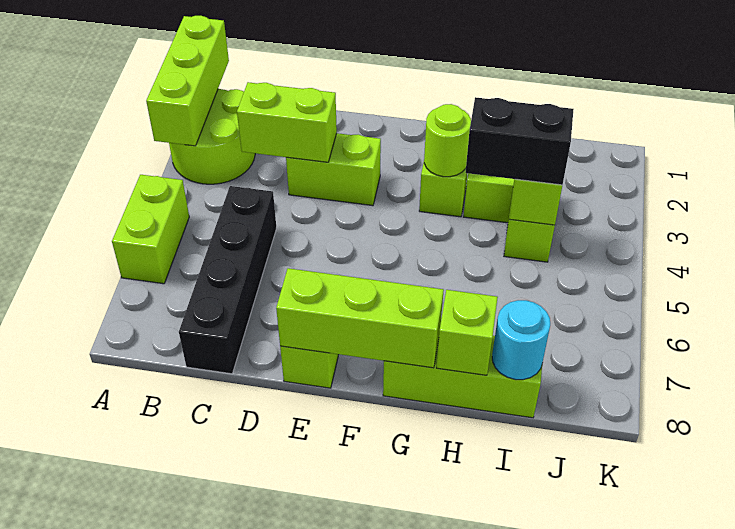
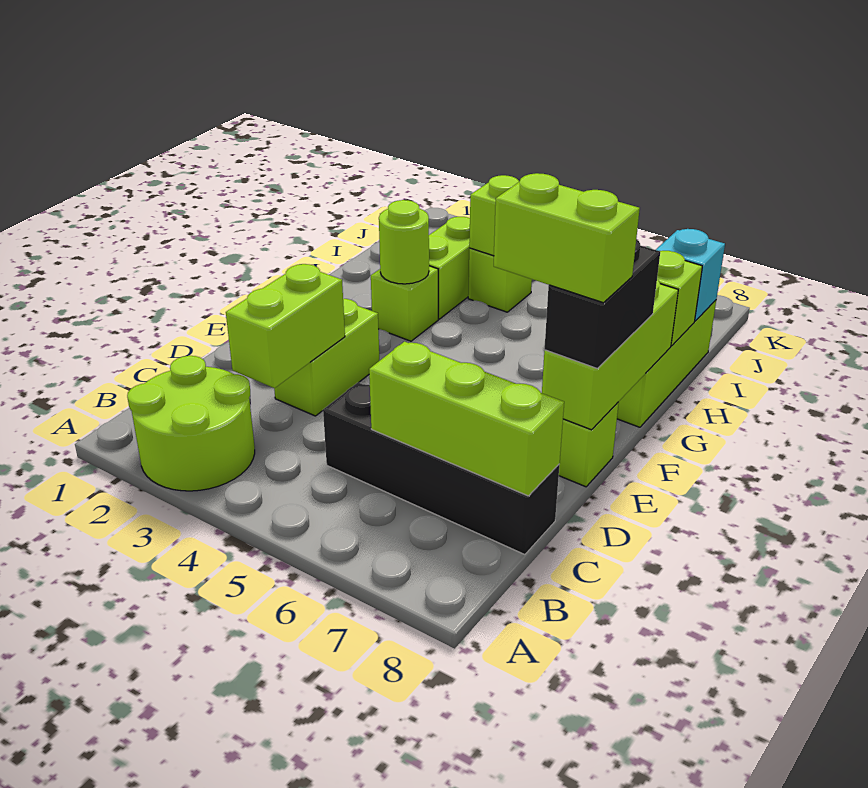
lime 1x3 brick [146,16,229,146] -> lime 1x3 brick moved to [369,342,564,496]
lime 1x2 brick [112,175,189,284] -> lime 1x2 brick moved to [494,173,640,303]
black 1x2 brick [466,97,574,185] -> black 1x2 brick moved to [545,239,660,369]
cyan 1x1 round brick [492,300,550,380] -> cyan 1x1 brick [656,229,725,321]

